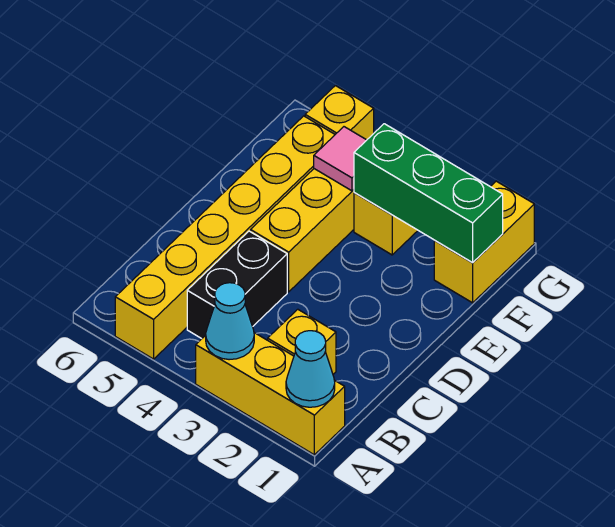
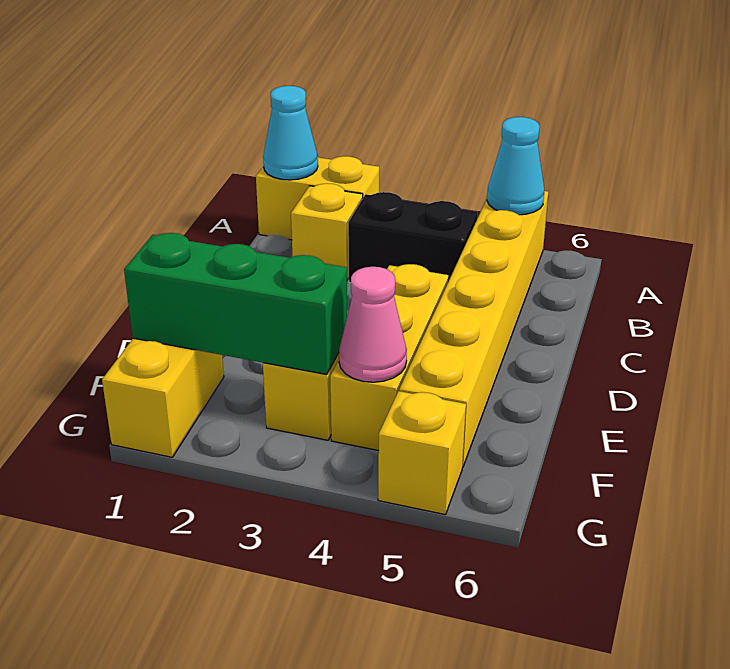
yellow 1x3 brick [196,333,345,455] -> yellow 1x2 brick [256,156,379,240]
cyan 1x1 cone [206,283,254,360] -> cyan 1x1 cone moved to [487,117,544,215]
black 1x2 brick [187,231,287,339] -> black 1x2 brick turned to [348,192,478,283]
pink 1x1 tile [314,127,366,191] -> pink 1x1 cone [339,267,407,382]

